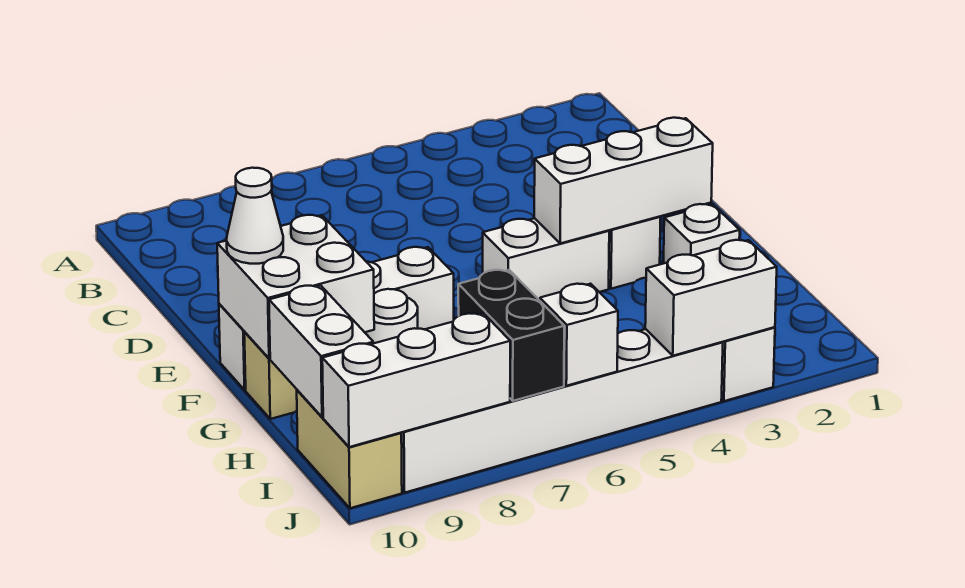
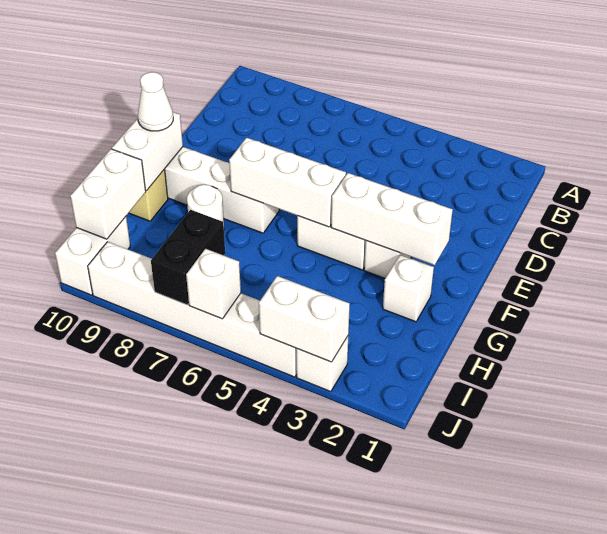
white 2x2 brick [217,215,374,359] -> white 1x2 brick [112,112,183,191]
tan 1x2 brick [297,390,402,508] -> white 1x2 brick [55,217,130,295]
white 1x3 brick [322,313,510,447] -> white 1x3 brick moved to [229,138,346,227]

